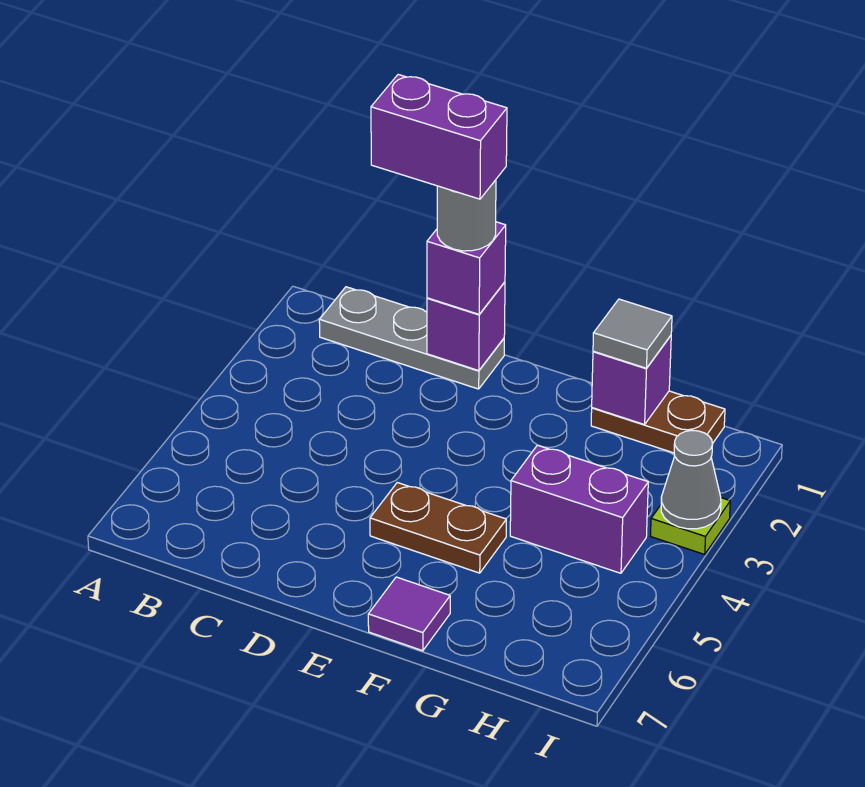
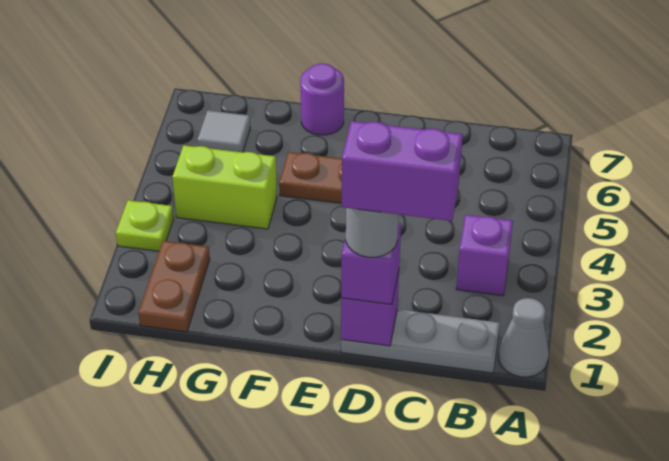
purple 1x1 tile [368,577,450,651] -> purple 1x1 round brick [300,64,344,135]
brown 1x2 plate [591,391,725,453] -> brown 1x2 plate turned to [138,241,210,332]
purple 1x1 brick [592,336,671,425] -> purple 1x1 brick moved to [456,215,513,296]
grey 1x1 tile [593,299,672,368] -> grey 1x1 tile moved to [197,110,250,152]
purple 1x2 brick [510,445,648,573] -> lime 1x2 brick [172,145,277,229]
grey 1x1 cone [661,431,721,529] -> grey 1x1 cone moved to [498,298,549,377]

